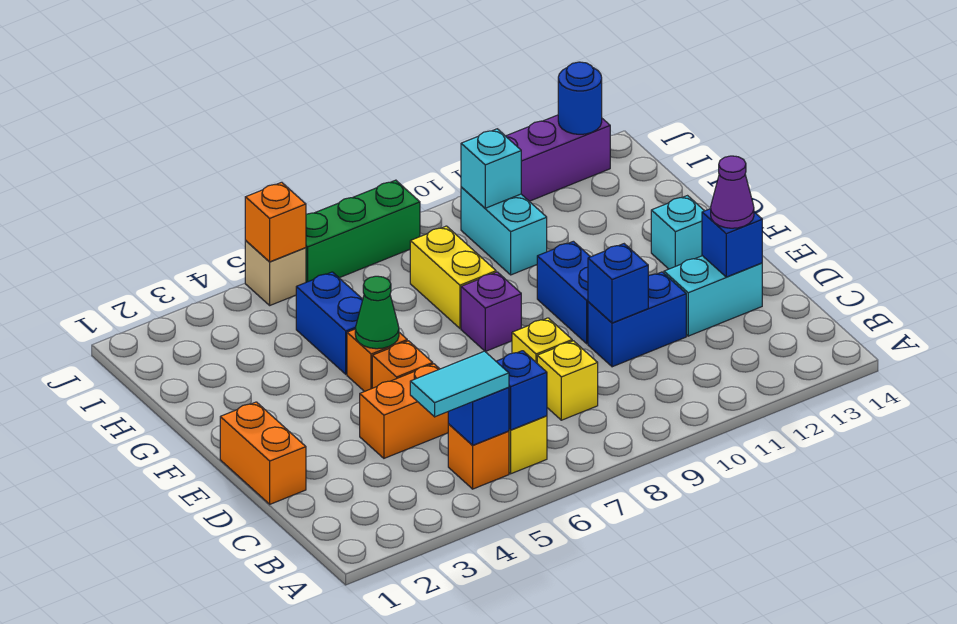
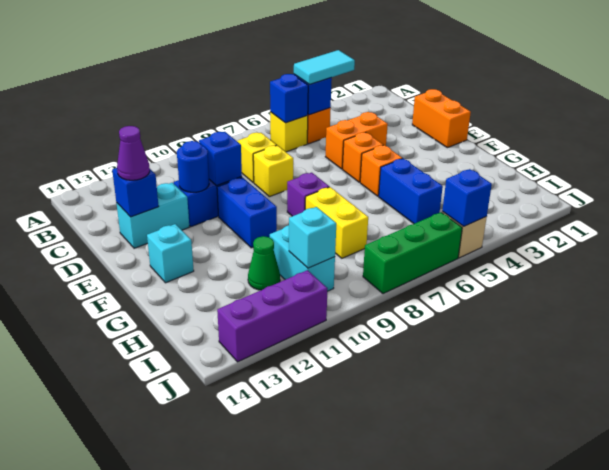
green 1x1 cone [355,276,399,349] -> green 1x1 cone moved to [248,236,280,290]
orange 1x1 brick [245,182,306,262] -> blue 1x1 brick [442,169,492,227]
blue 1x1 round brick [558,62,602,134] -> blue 1x1 round brick moved to [177,141,209,192]

